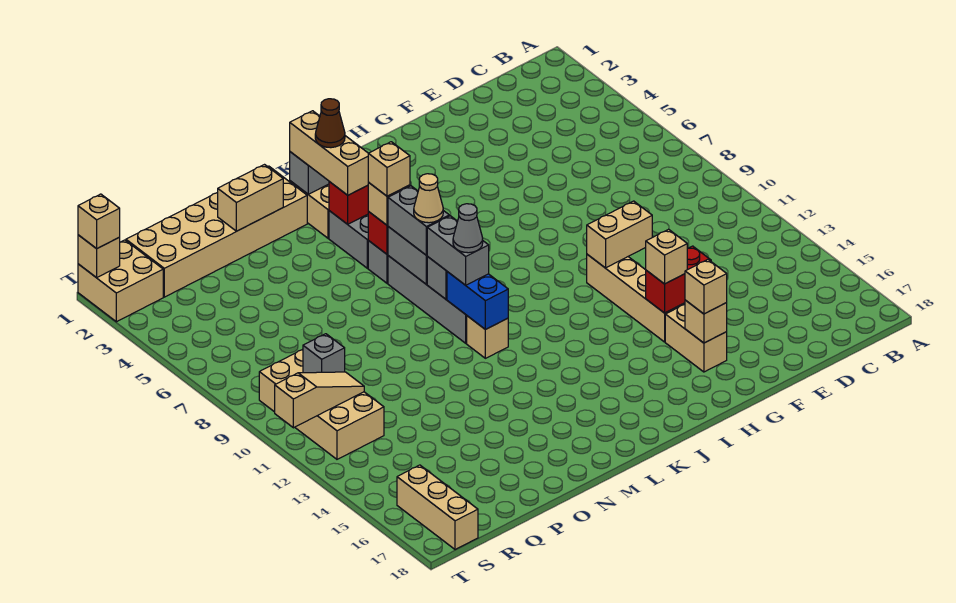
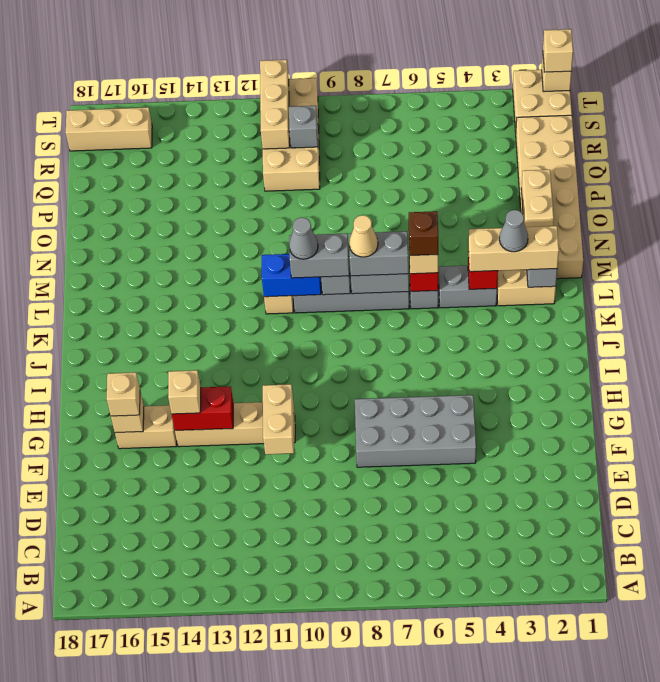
none -> grey 2x4 brick [355,395,476,467]
red 1x2 brick [646,246,711,313] -> red 1x2 brick turned to [172,386,233,430]
brown 1x1 cone [315,99,345,148] -> grey 1x1 cone [499,210,528,252]
tan 1x1 brick [368,142,410,196] -> brown 1x1 brick [409,211,438,256]
tan 2x4 brick [259,350,384,459] -> tan 2x4 brick turned to [263,78,320,191]
tan 1x3 slope [275,372,364,428] -> tan 1x3 brick [260,60,290,149]

